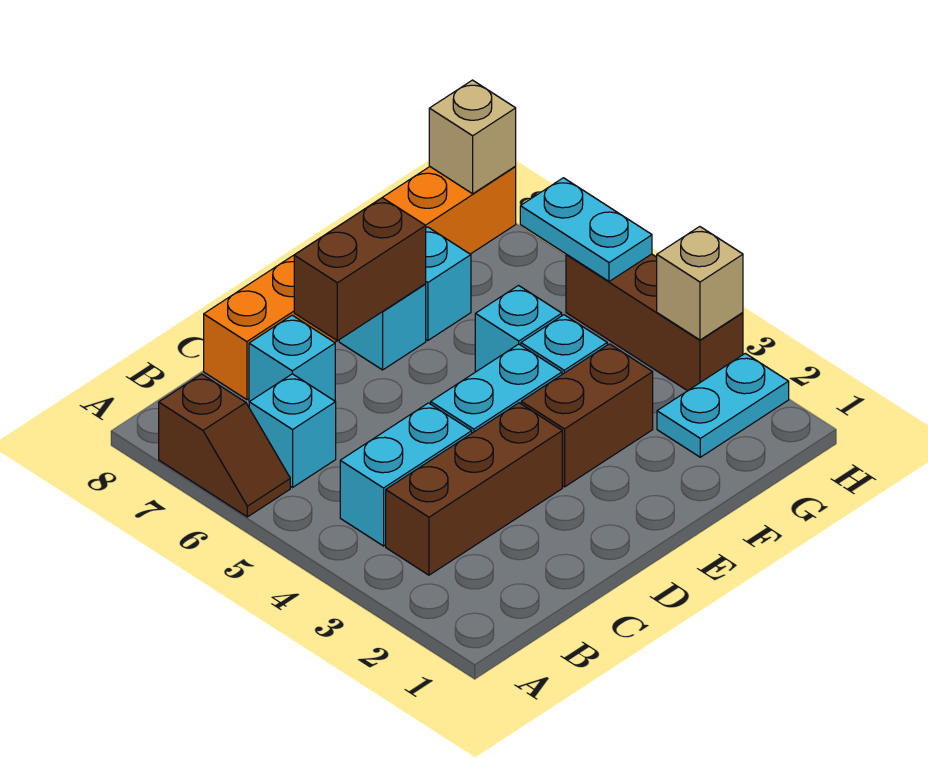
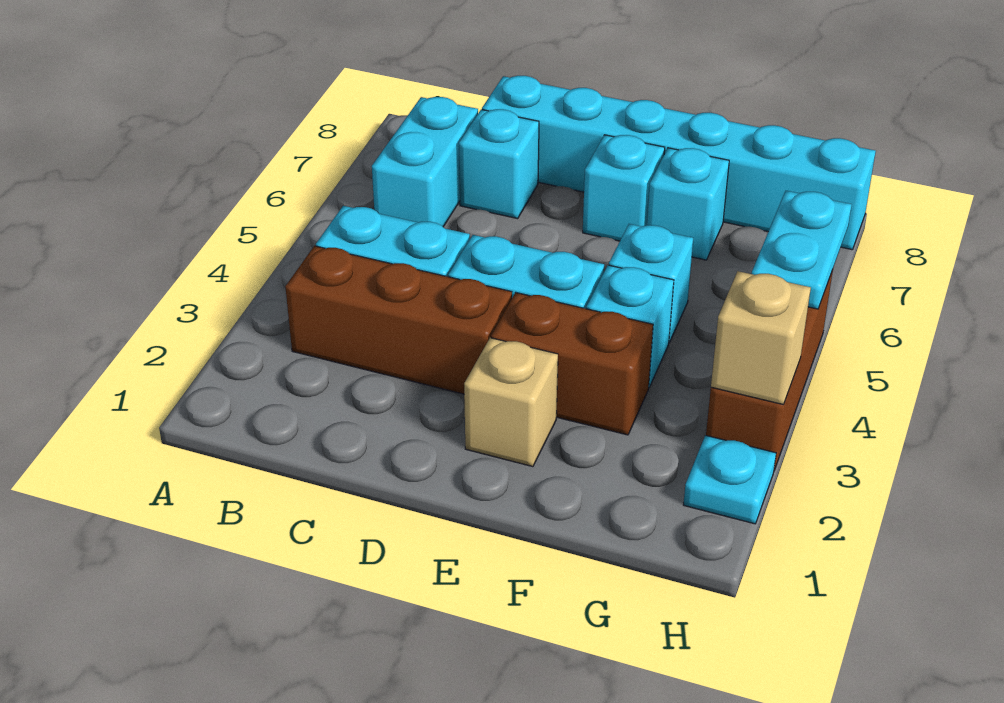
brown 1x2 slope [159,374,290,517] -> none
cyan 1x1 brick [249,374,336,487] -> cyan 1x2 brick [372,97,478,227]
orange 1x6 brick [204,167,516,400] -> cyan 1x6 brick [482,76,876,250]
brown 1x2 brick [294,198,426,341] -> none
cyan 1x2 plate [657,353,789,457] -> cyan 1x1 plate [683,435,776,524]
tan 1x1 brick [429,80,516,194] -> tan 1x1 brick moved to [464,338,558,467]

